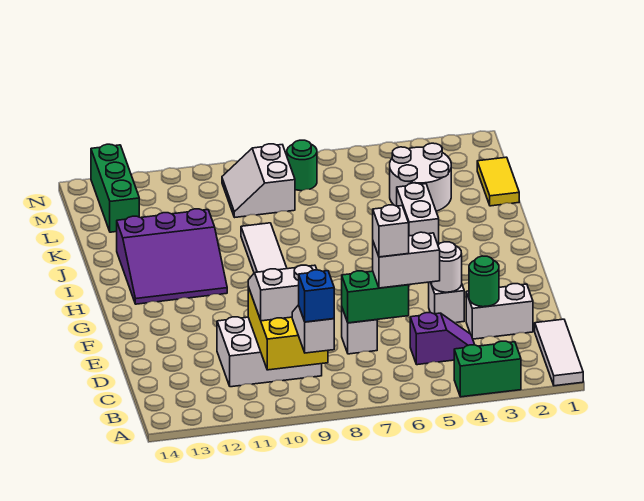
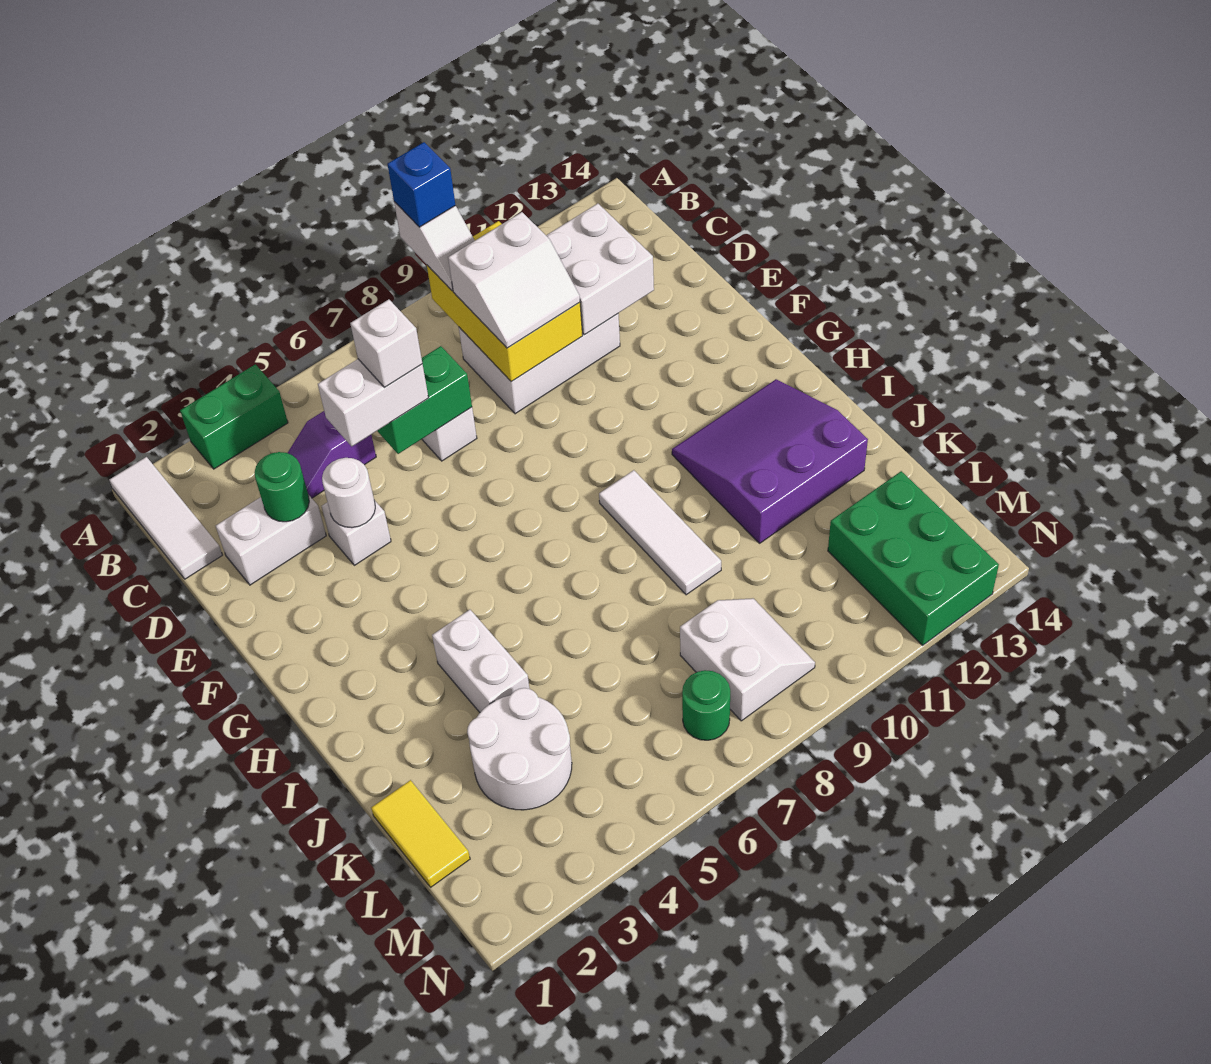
none -> white 2x2 brick [546,203,654,335]
green 1x3 brick [91,144,139,232] -> green 2x3 brick [828,471,999,645]

